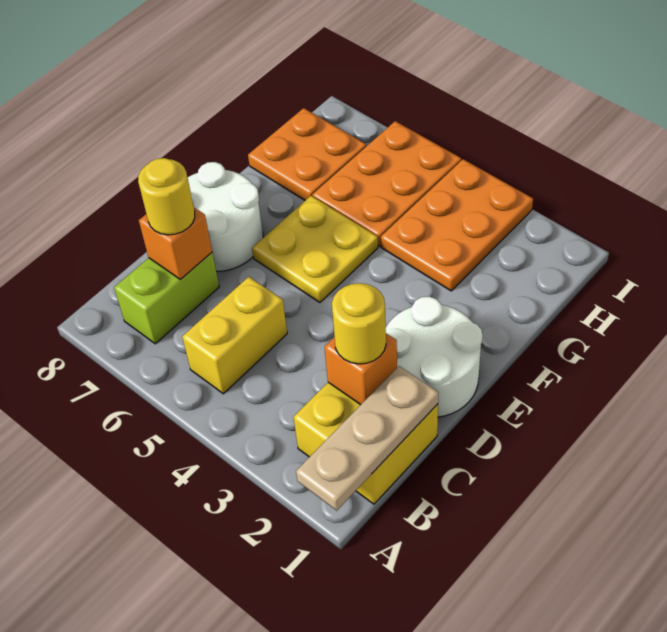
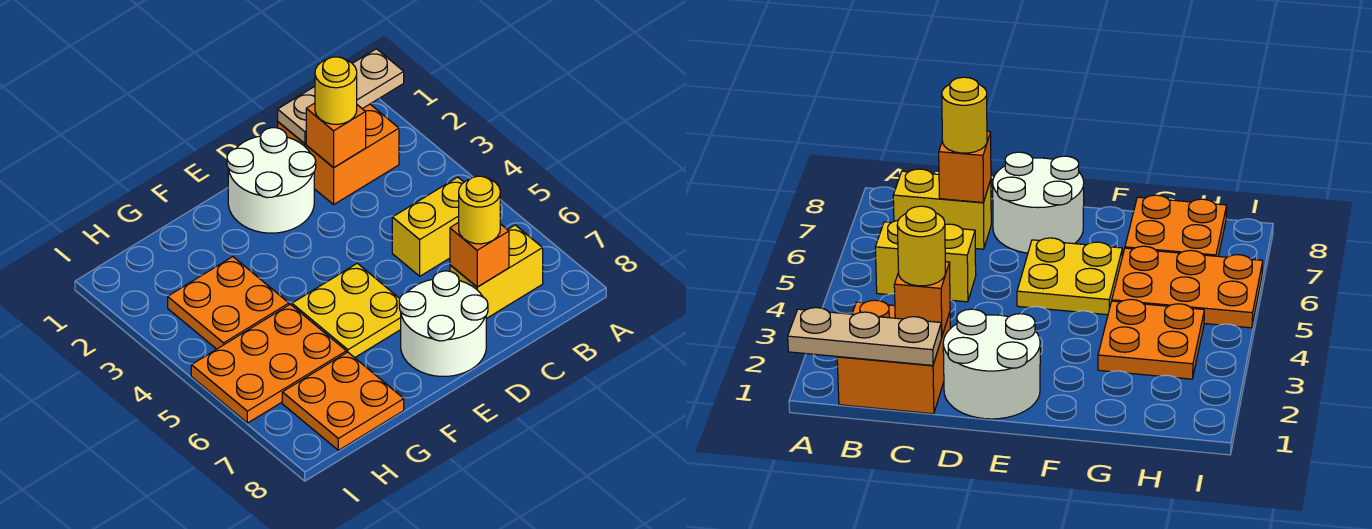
yellow 2x2 brick [294,382,438,504] -> orange 2x2 brick [278,104,399,204]
lime 1x2 brick [114,253,219,344] -> yellow 1x2 brick [450,225,543,319]
orange 2x3 plate [381,159,533,291] -> orange 2x2 plate [168,257,289,349]

